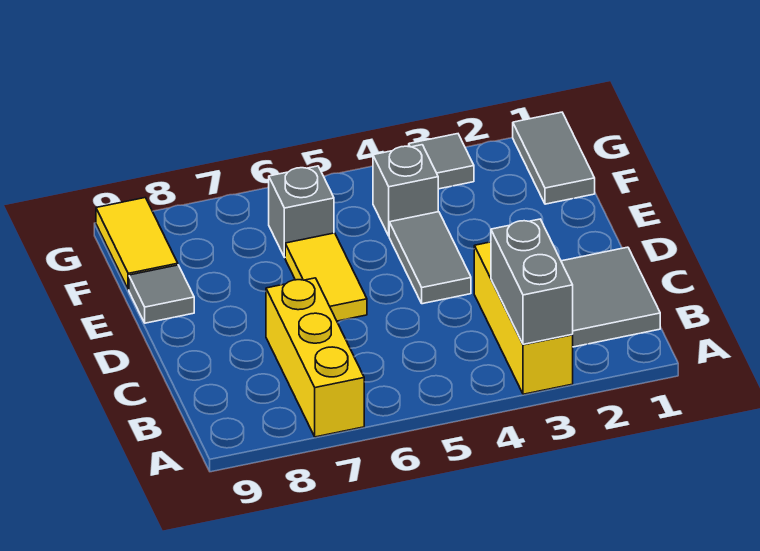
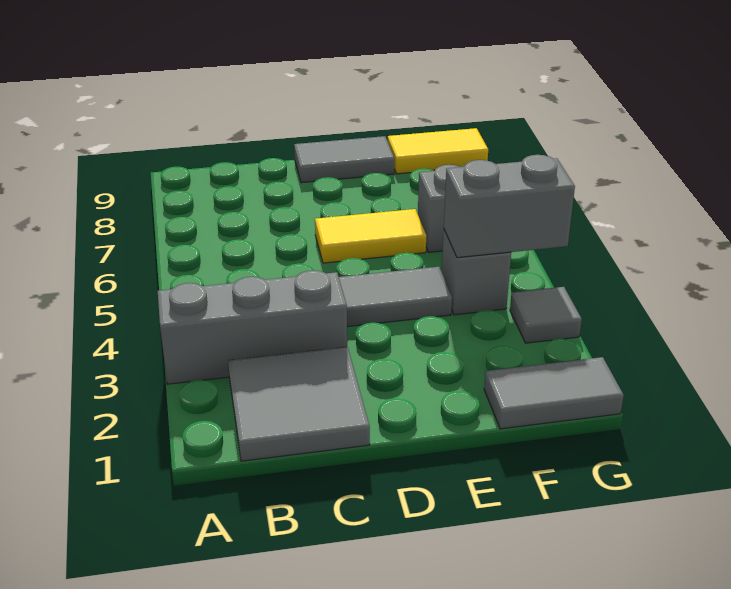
yellow 1x3 brick [474,242,573,394] -> grey 1x3 brick [158,270,347,384]
grey 1x2 brick [491,219,573,344] -> grey 1x2 brick moved to [444,155,575,258]
yellow 1x3 brick [266,278,364,437] -> none
grey 1x1 tile [129,265,194,323] -> grey 1x2 tile [294,136,394,183]

